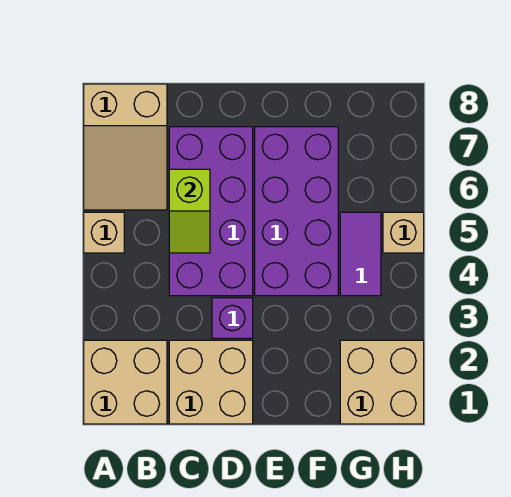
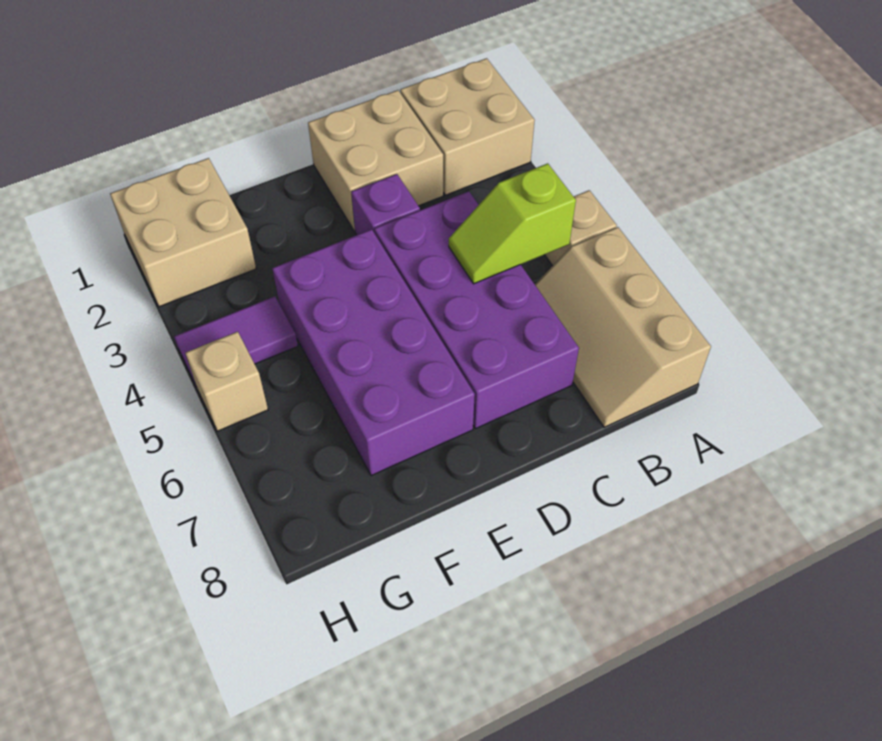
tan 2x3 slope [84,84,167,210] -> tan 2x3 slope turned to [535,227,711,427]
lime 1x2 slope [169,169,210,253] -> lime 1x2 slope turned to [449,163,576,284]
purple 1x2 tile [340,212,381,296] -> purple 1x2 tile turned to [174,296,298,385]

